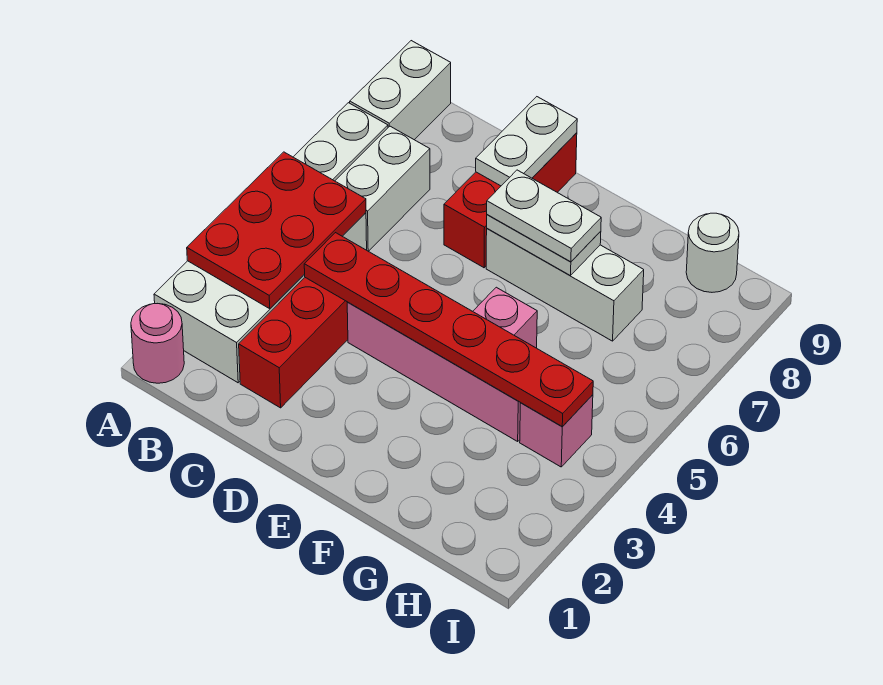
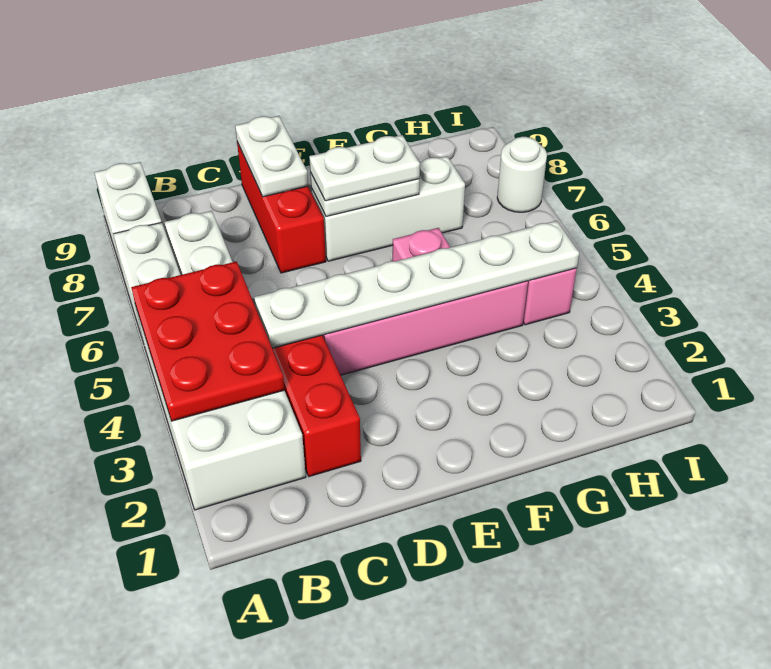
pink 1x1 round brick [131,304,184,383] -> none
red 1x6 plate [304,233,593,427] -> white 1x6 plate [254,221,579,348]
white 1x1 round brick [686,213,739,292] -> white 1x1 round brick moved to [497,137,547,212]

